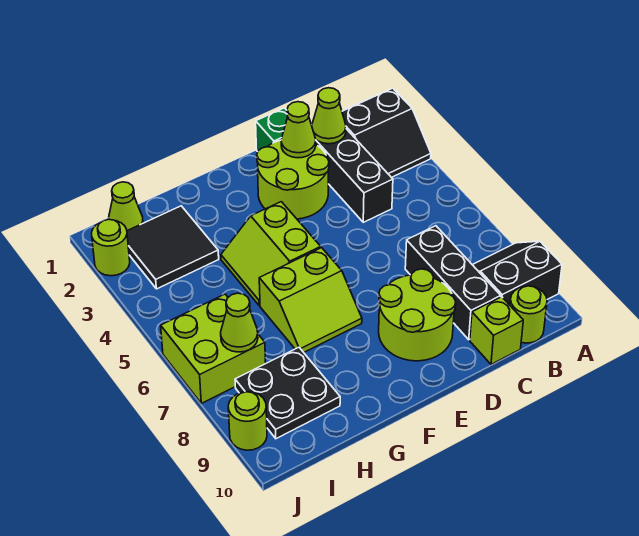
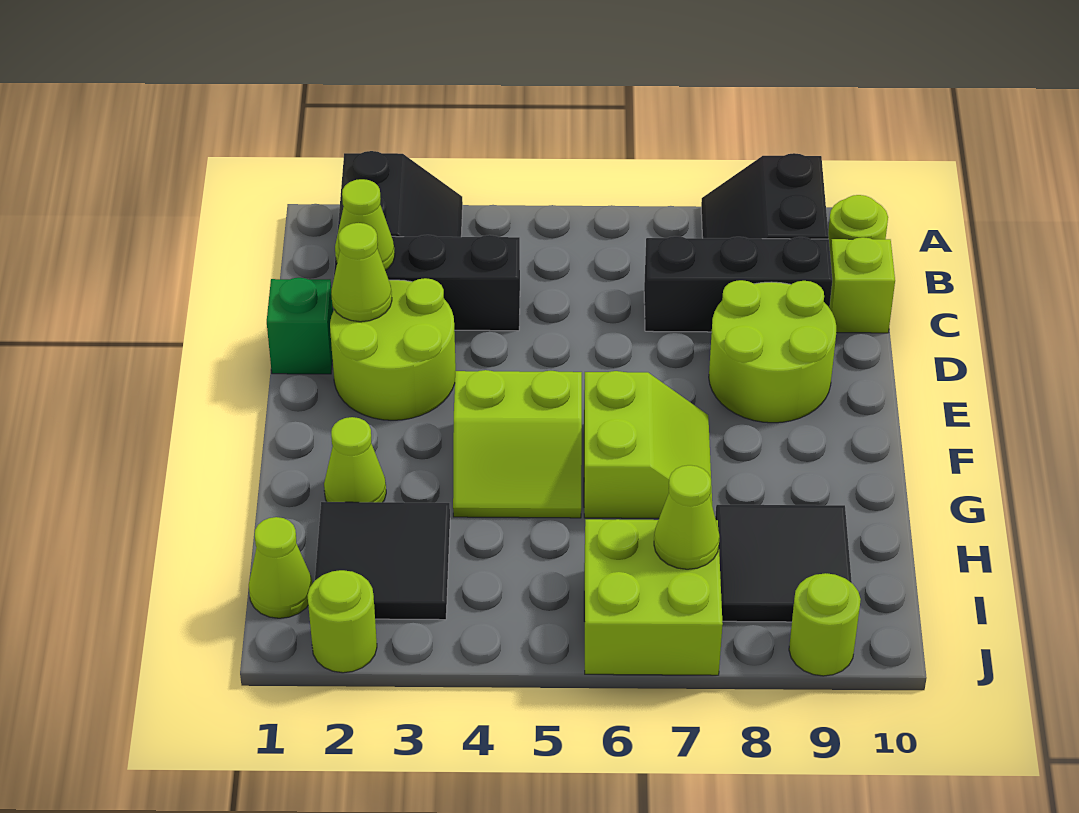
none -> lime 1x1 cone [324,417,386,502]
black 2x2 plate [235,347,340,439] -> black 2x2 tile [715,505,852,622]

